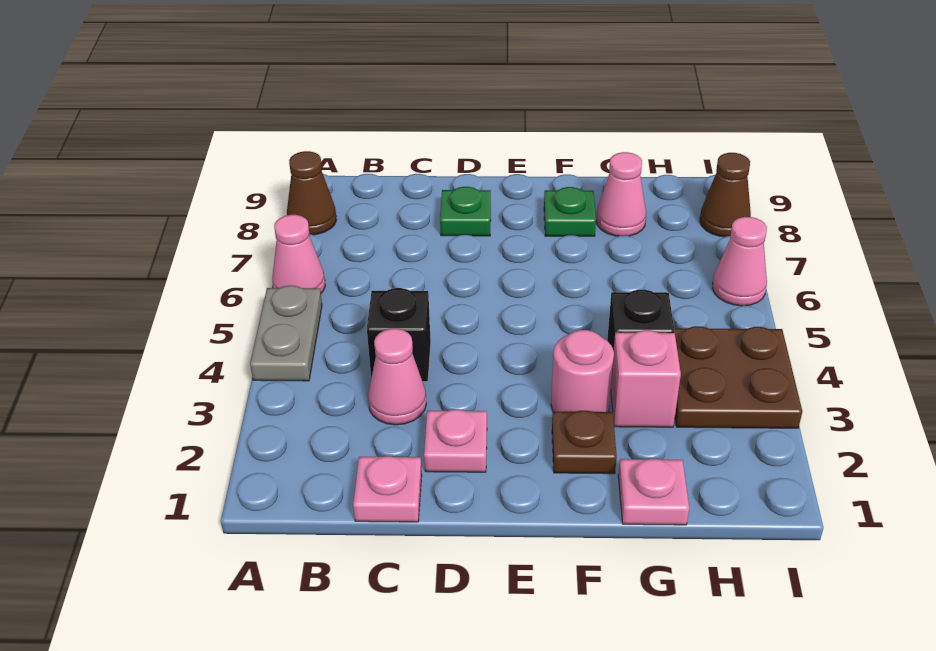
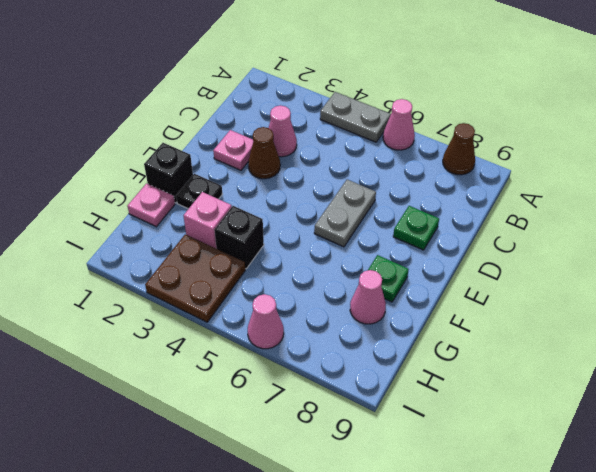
pink 1x1 plate [353,456,422,522] -> none
black 1x1 brick [367,288,431,382] -> black 1x1 brick moved to [144,143,193,203]
none -> grey 1x2 plate [314,180,376,247]
brown 1x1 plate [552,411,617,474] -> black 1x1 plate [176,174,222,209]
pink 1x1 round brick [551,330,614,412] -> none
brown 1x1 cone [700,153,751,237] -> brown 1x1 cone moved to [248,127,280,179]

